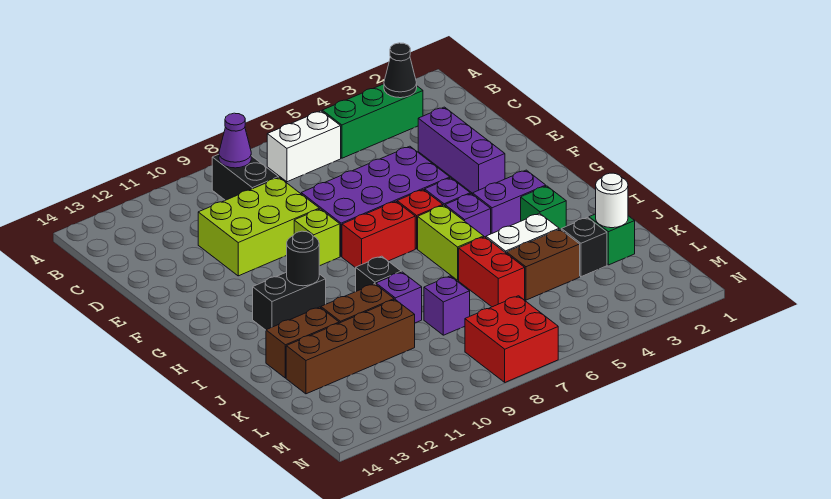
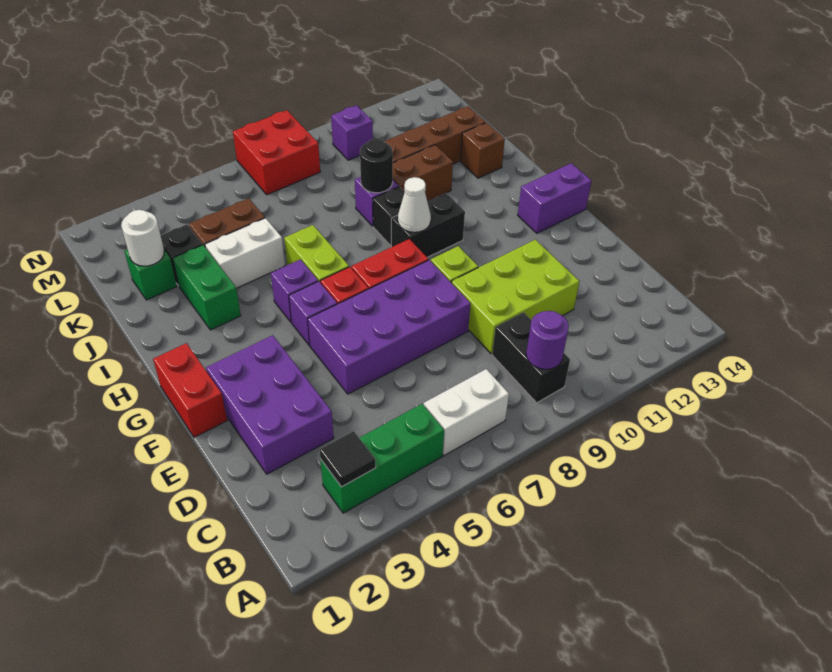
black 1x1 cone [384,43,417,98] -> black 1x1 tile [320,431,376,487]
purple 1x1 cone [219,113,251,168] -> purple 1x1 round brick [526,311,569,369]
purple 1x3 brick [418,107,505,193] -> purple 2x3 brick [206,335,334,474]
purple 1x2 brick [473,170,546,234] -> purple 1x2 brick moved to [518,163,591,233]
none -> white 1x1 cone [398,177,431,232]
black 1x2 brick [253,272,326,330] -> black 1x2 brick moved to [391,193,465,257]
black 1x1 round brick [287,231,319,286] -> black 1x1 round brick moved to [360,139,393,193]
green 1x1 brick [521,186,566,229] -> green 1x2 brick [173,245,241,330]
red 1x2 brick [459,237,525,307] -> red 1x2 brick moved to [153,343,227,437]
brown 1x2 brick [266,307,339,378] -> brown 1x1 brick [461,123,505,178]
purple 1x1 brick [424,276,470,335] -> purple 1x1 brick moved to [331,105,373,160]

